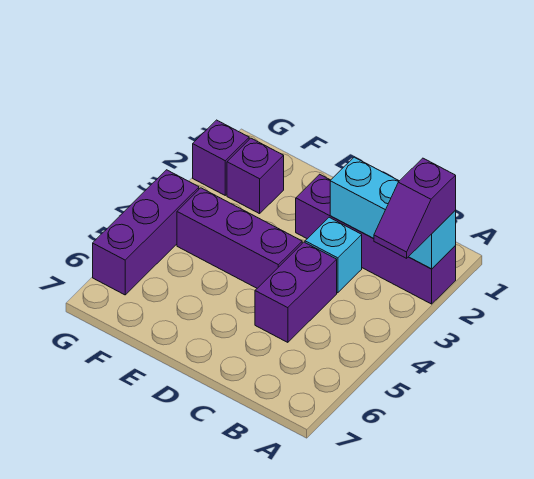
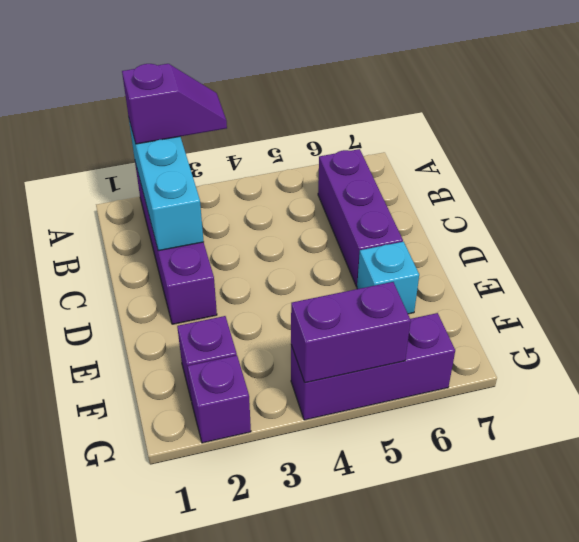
cyan 1x1 brick [305,217,362,293] -> cyan 1x1 brick moved to [357,242,419,314]
purple 1x2 brick [255,242,337,342] -> purple 1x2 brick moved to [291,282,411,383]
purple 1x3 brick [177,188,302,288] -> purple 1x3 brick moved to [318,149,403,287]

